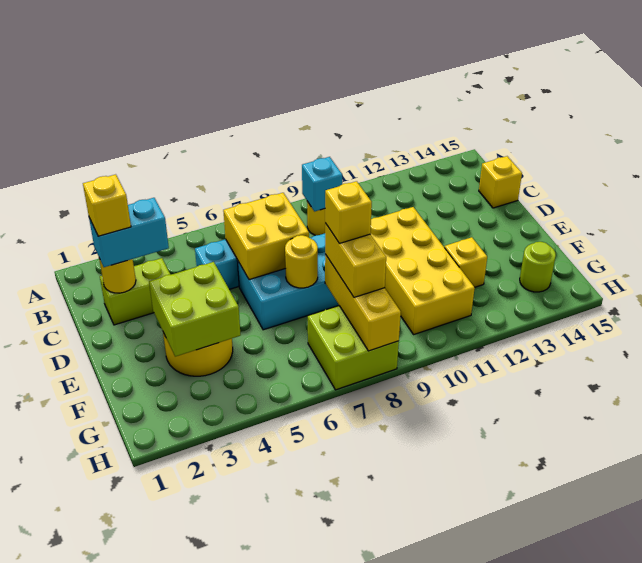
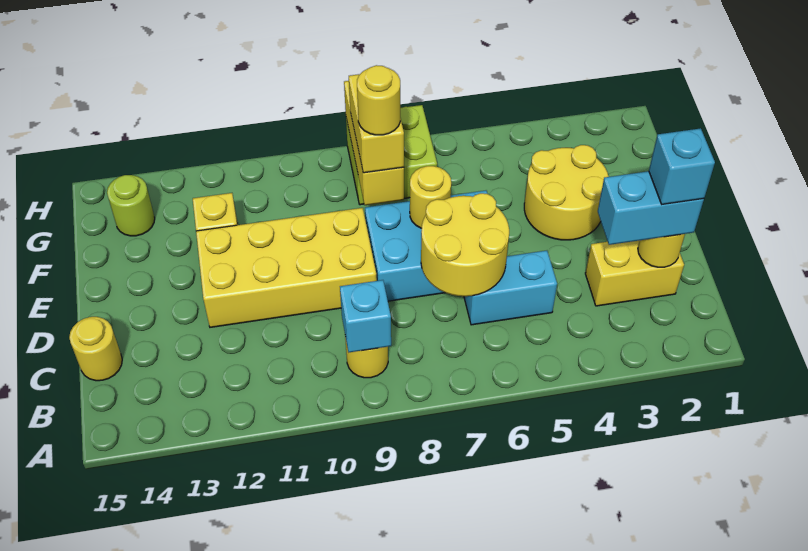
lime 1x2 brick [100,258,171,325] -> yellow 1x2 brick [585,241,684,306]
yellow 1x1 brick [83,174,131,236] -> cyan 1x1 brick [649,128,715,204]
yellow 2x2 brick [223,193,309,280] -> yellow 2x2 round brick [421,193,509,296]
yellow 1x1 brick [479,156,522,208] -> yellow 1x1 round brick [69,317,122,381]
yellow 2x4 brick [371,207,475,335] -> yellow 2x4 brick turned to [196,208,377,327]
lime 2x2 brick [149,262,241,357] -> none
yellow 1x1 brick [325,181,372,243] -> yellow 1x1 round brick [357,65,400,135]

